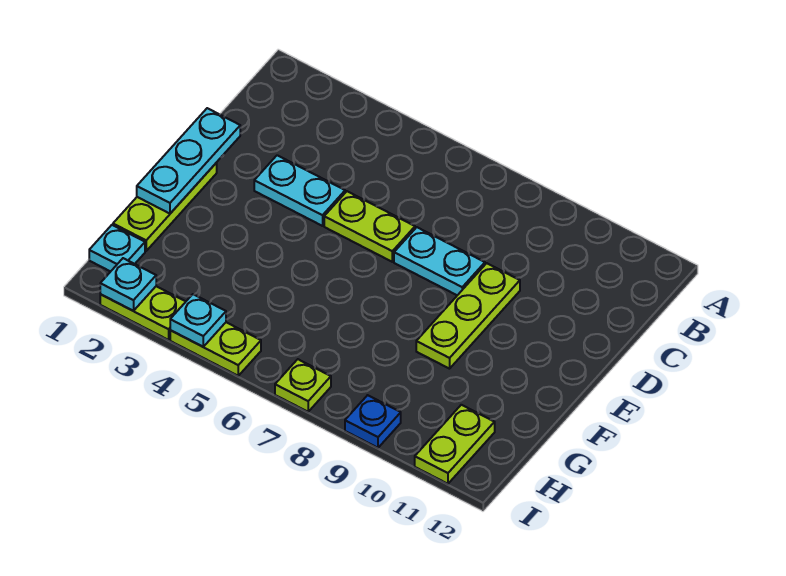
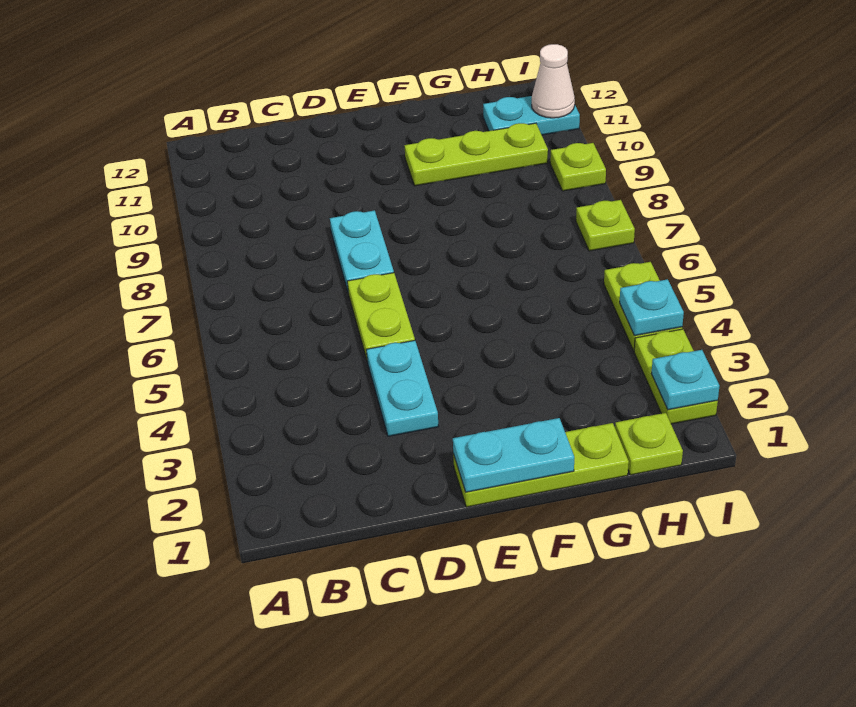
cyan 1x3 plate [137,108,240,214] -> cyan 1x2 plate [453,418,574,492]
lime 1x3 plate [416,263,520,369] -> lime 1x3 plate moved to [404,123,548,186]
cyan 1x1 plate [89,225,145,272] -> lime 1x1 plate [615,413,683,475]
lime 1x2 plate [415,405,495,484] -> cyan 1x2 plate [483,96,580,135]
blue 1x1 plate [345,395,401,448] -> lime 1x1 plate [550,143,606,191]
none -> white 1x1 cone [532,44,575,118]

